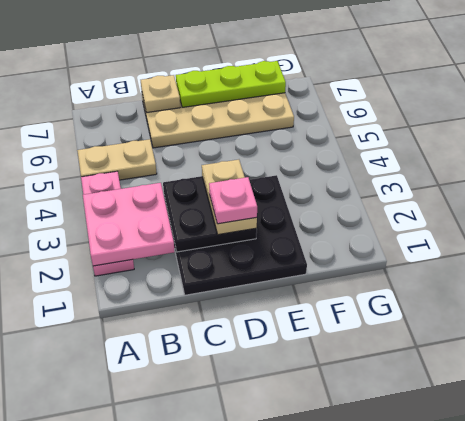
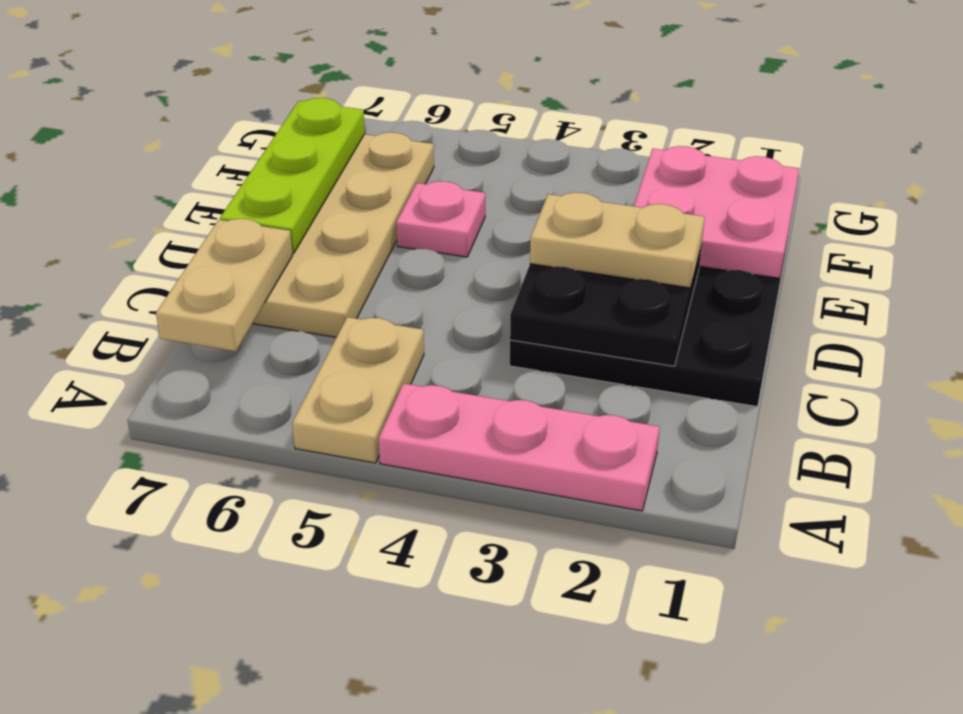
pink 2x2 plate [83,183,175,266] -> pink 2x2 plate moved to [634,146,799,278]
tan 1x1 plate [141,75,180,113] -> tan 1x2 plate [156,219,293,351]
pink 1x1 plate [209,177,257,224] -> pink 1x1 plate moved to [396,181,485,257]

